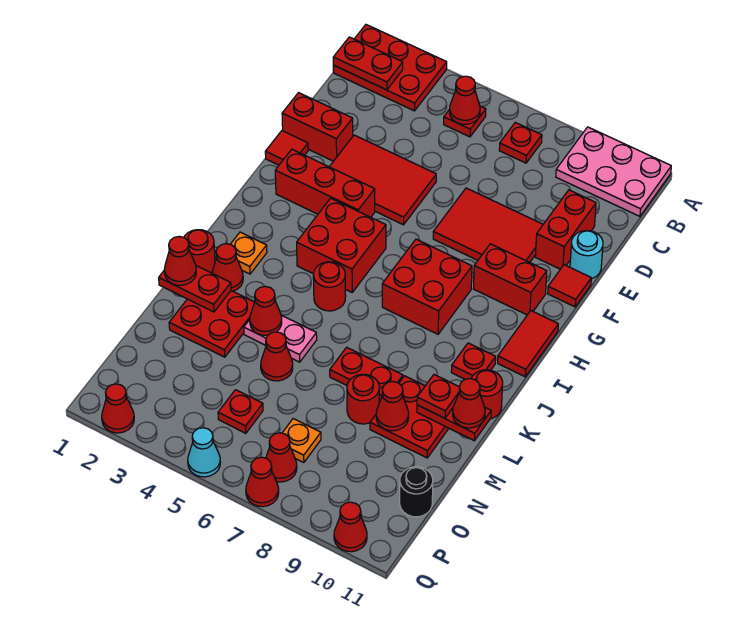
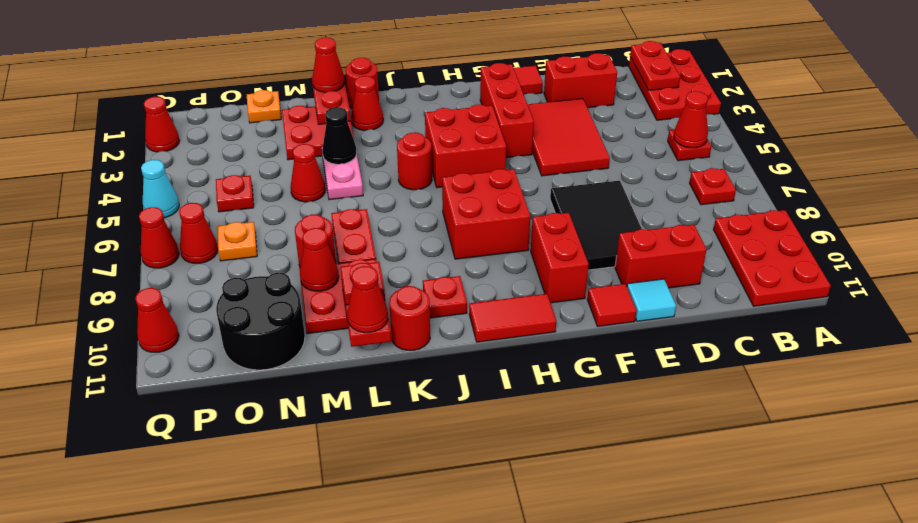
pink 2x3 plate [556,127,671,216] -> red 2x3 plate [714,210,831,306]
red 1x2 brick [282,93,353,161] -> red 1x2 brick turned to [544,53,617,108]
red 2x3 tile [433,188,543,262] -> black 2x3 tile [550,181,642,270]
cyan 1x1 round brick [570,231,603,279] -> cyan 1x1 tile [627,279,676,321]
orange 1x1 plate [230,232,267,274] -> orange 1x1 plate moved to [247,90,281,123]
red 1x1 cone [250,286,282,335] -> black 1x1 cone [322,107,357,164]
black 1x1 round brick [400,467,433,517] -> black 2x2 round brick [216,273,305,370]

